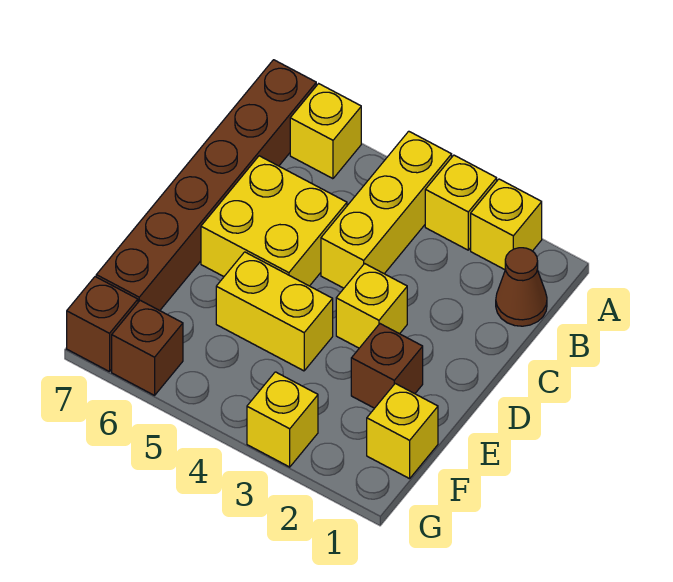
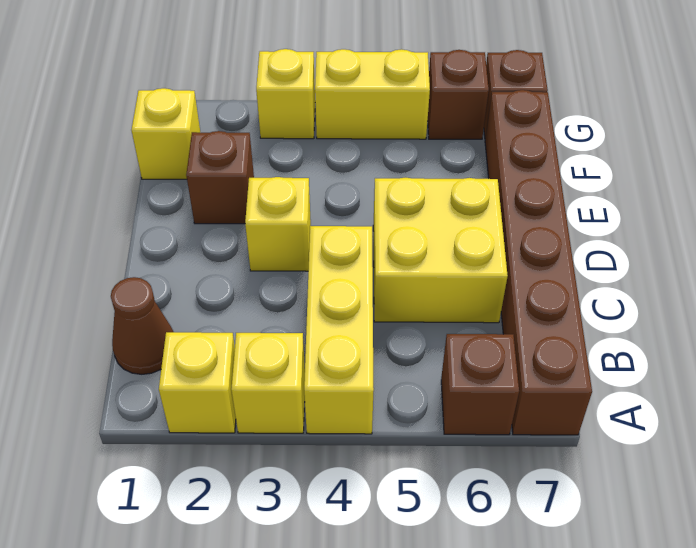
yellow 1x1 brick [290,84,361,179] -> brown 1x1 brick [441,334,519,435]
yellow 1x2 brick [216,252,333,371] -> yellow 1x2 brick moved to [315,49,430,139]

